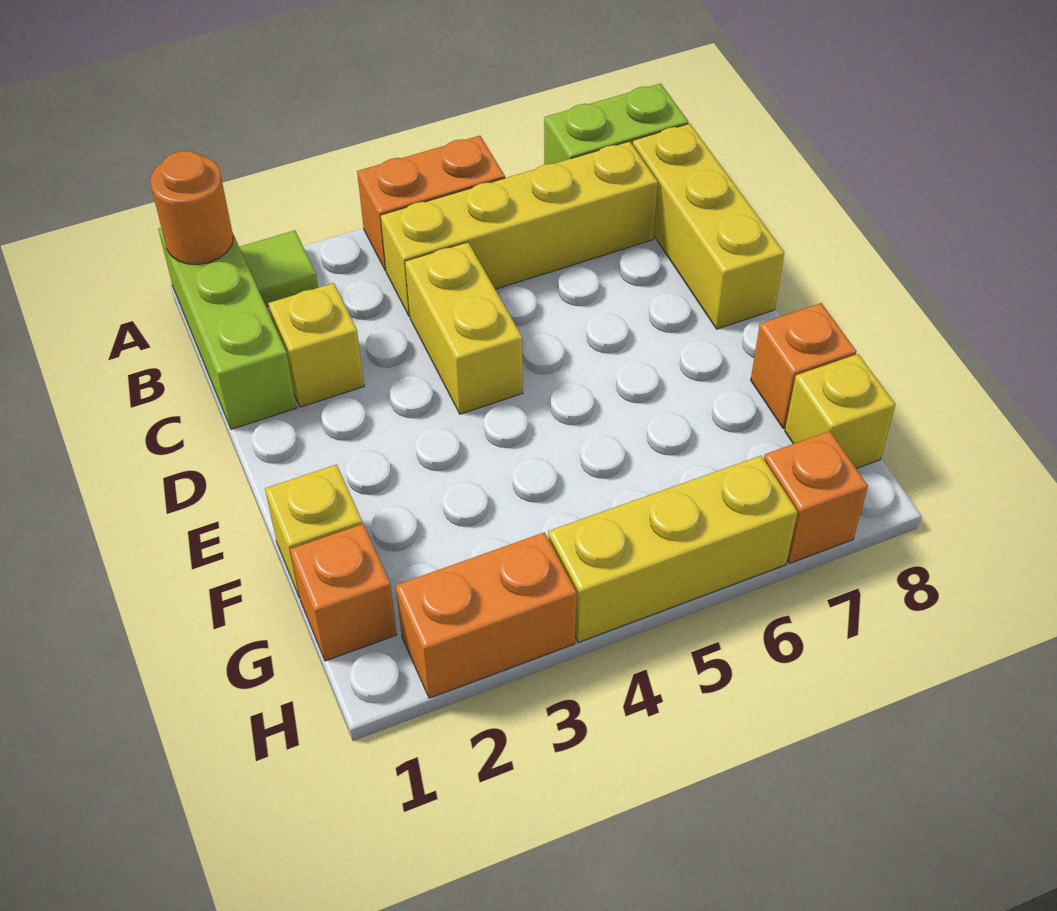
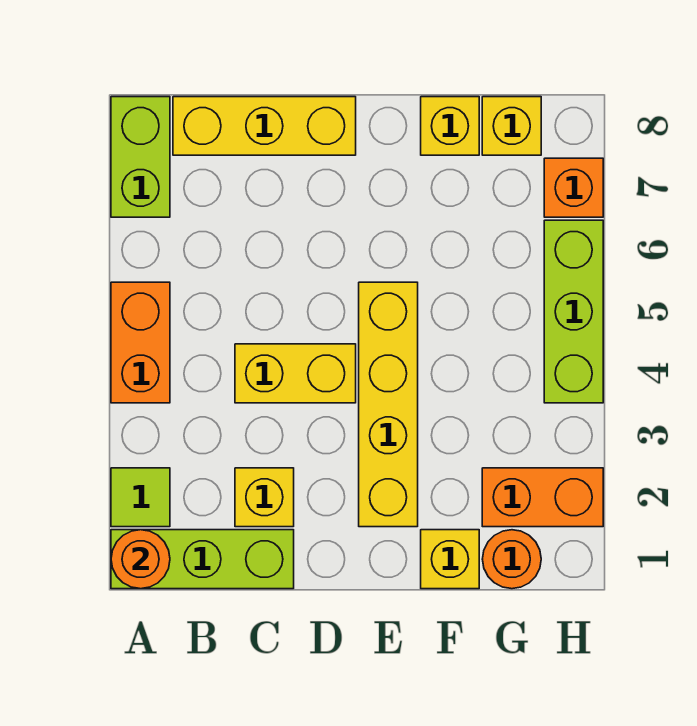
yellow 1x4 brick [381,141,658,316] -> yellow 1x4 brick moved to [359,282,418,527]
orange 1x1 brick [751,303,857,429] -> yellow 1x1 brick [421,97,479,155]
orange 1x1 brick [290,524,397,661] -> orange 1x1 round brick [482,530,541,589]
orange 1x2 brick [396,532,577,698] -> orange 1x2 brick turned to [482,468,603,527]
yellow 1x3 brick [548,456,798,642] -> lime 1x3 brick [544,220,603,403]

